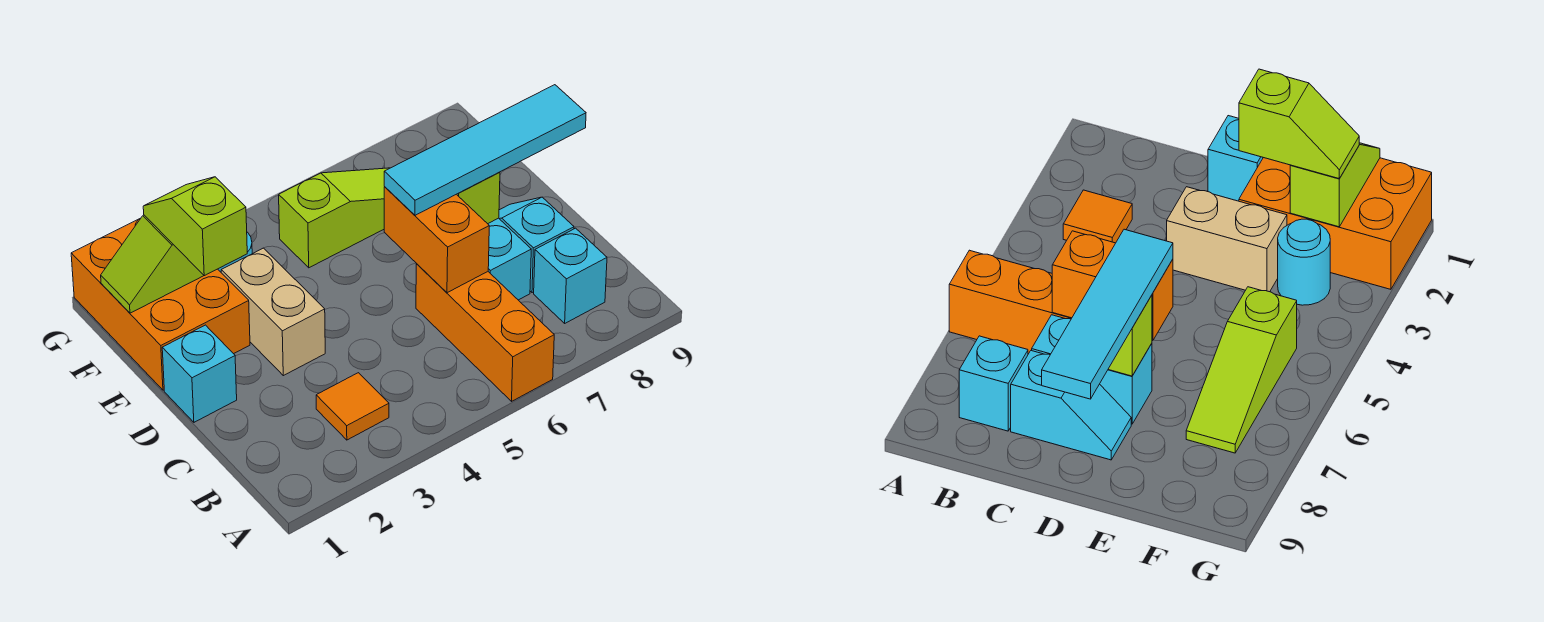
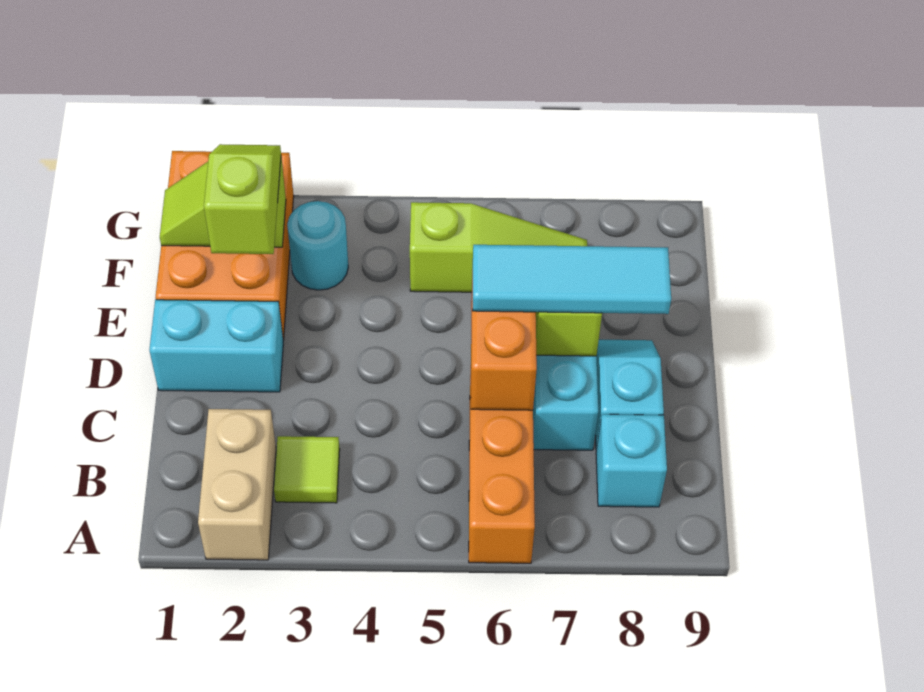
orange 1x1 tile [316,373,389,440] -> lime 1x1 tile [274,436,340,503]
cyan 1x1 brick [162,325,237,422] -> cyan 1x2 brick [149,300,283,392]
tan 1x2 brick [221,248,325,376] -> tan 1x2 brick moved to [198,409,276,560]
cyan 1x4 tile [384,85,586,215] -> cyan 1x3 tile [472,245,671,314]

